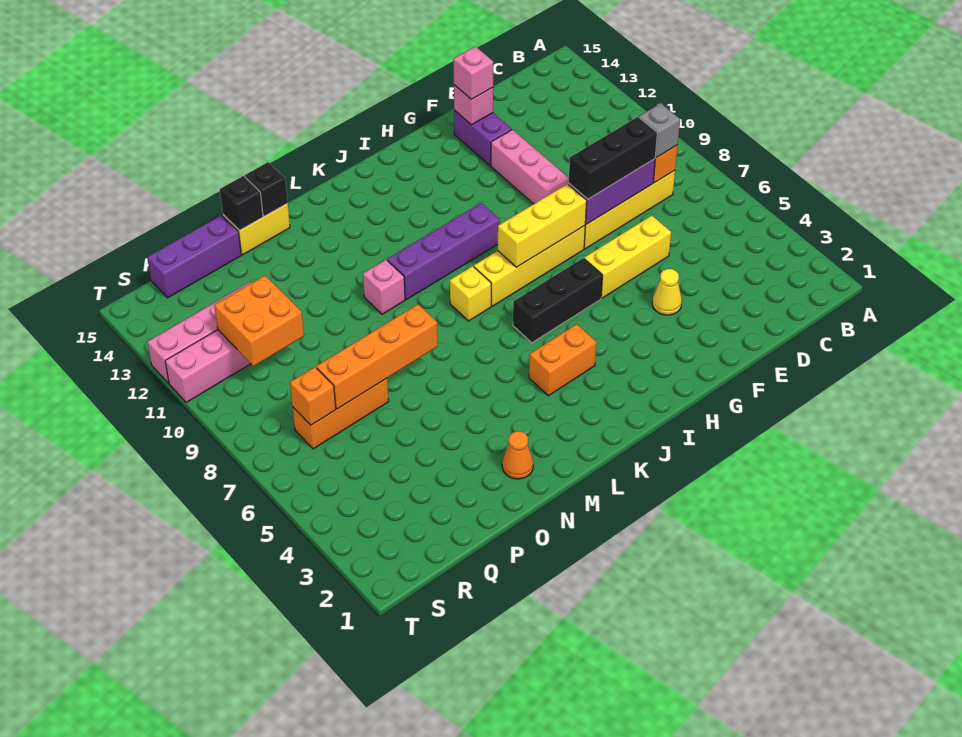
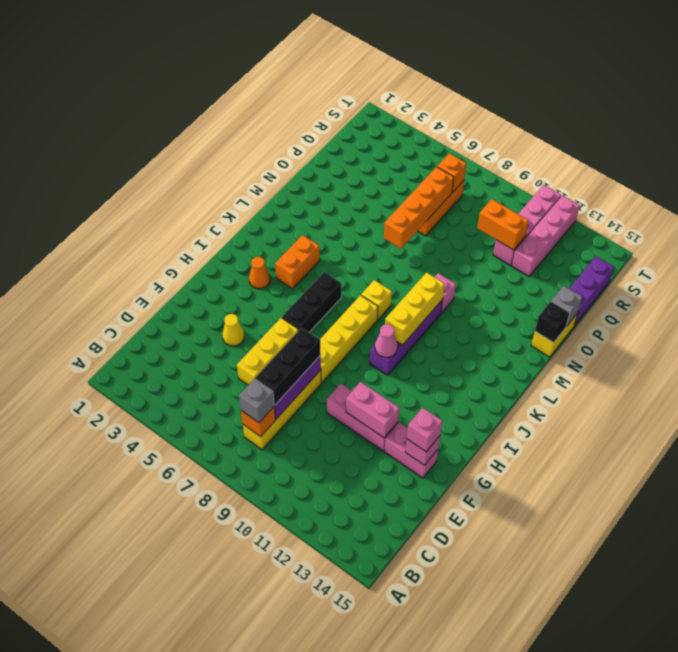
none -> pink 1x2 brick [346,382,399,438]
purple 1x2 brick [454,110,512,165] -> pink 1x2 brick [384,423,438,478]
yellow 1x3 brick [498,184,587,267] -> yellow 1x3 brick moved to [385,273,445,345]
none -> pink 1x1 cone [375,324,398,357]
orange 1x1 cone [502,431,533,479] -> orange 1x1 cone moved to [249,257,270,289]
black 1x1 brick [220,176,263,230] -> grey 1x1 brick [552,286,583,327]
orange 2x2 brick [214,276,304,366] -> orange 1x2 brick [477,199,529,250]

